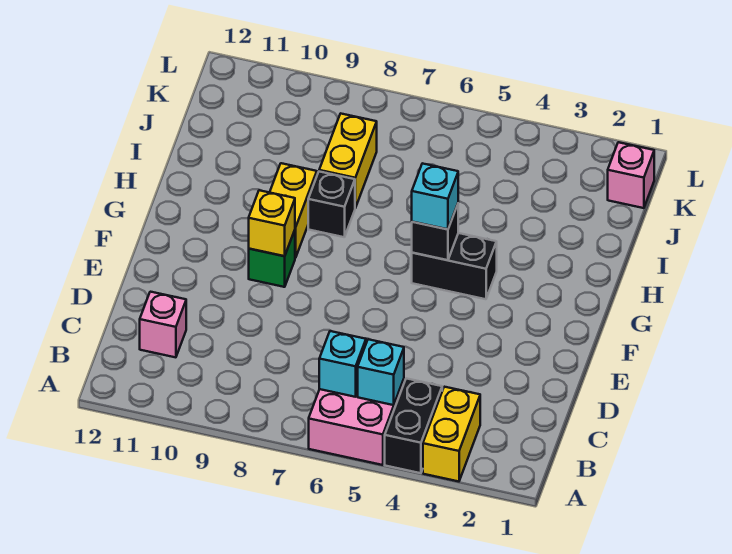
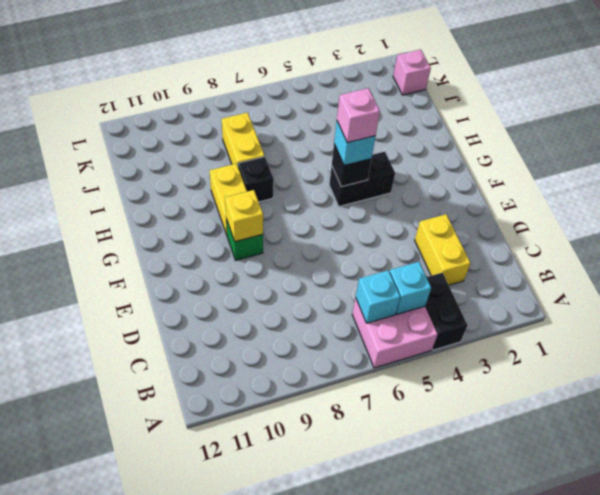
yellow 1x2 brick [423,387,480,481] -> yellow 1x2 brick moved to [415,214,471,285]
pink 1x1 brick [140,292,186,357] -> pink 1x1 brick moved to [337,88,380,143]

